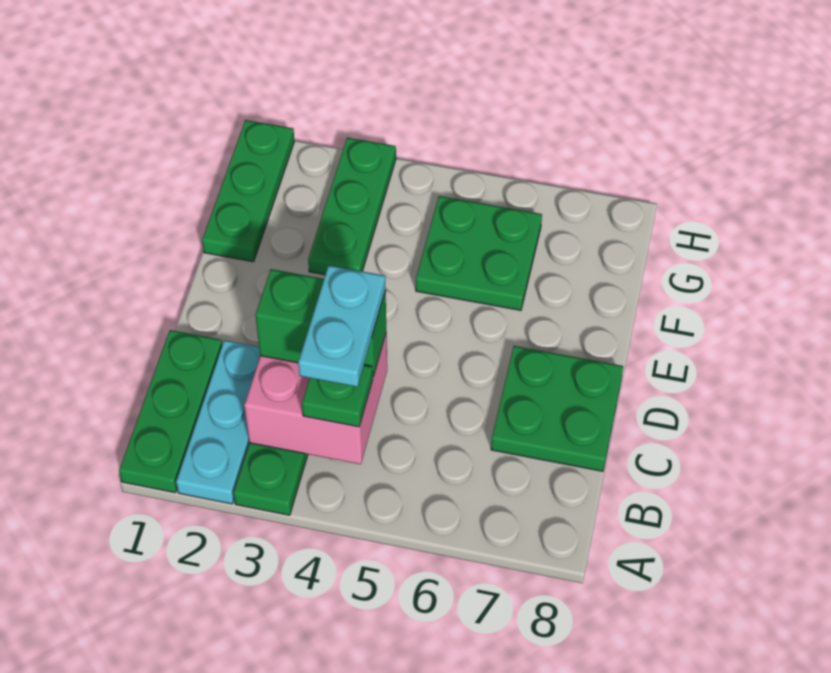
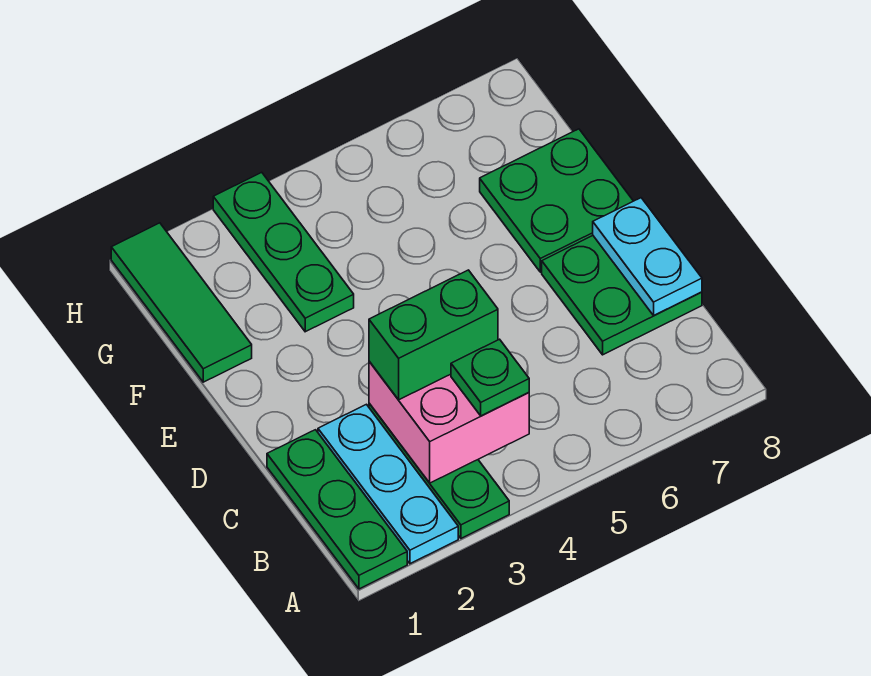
cyan 1x2 plate [298,265,386,387] -> cyan 1x2 plate moved to [593,198,702,315]
green 1x3 plate [202,120,294,262] -> green 1x3 tile [111,223,252,382]
green 2x2 plate [416,196,542,310] -> green 2x2 plate moved to [480,129,633,272]

